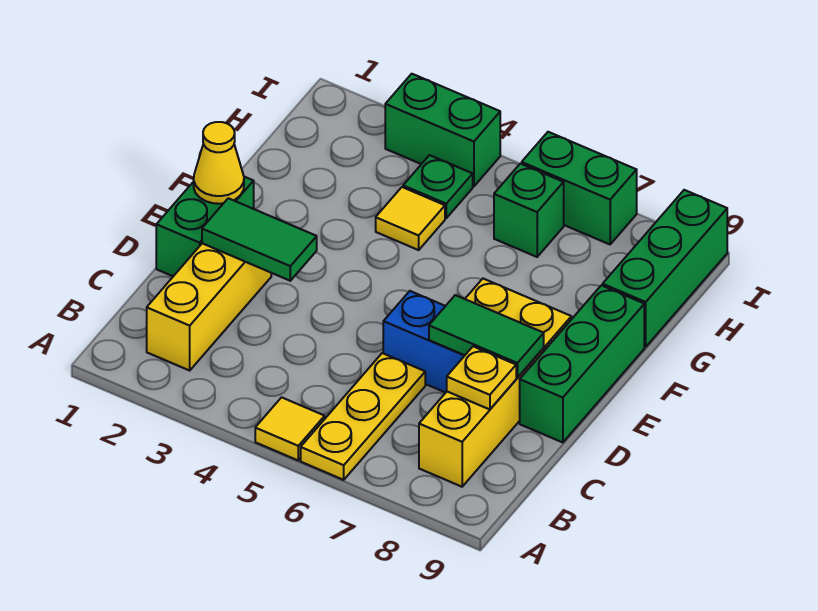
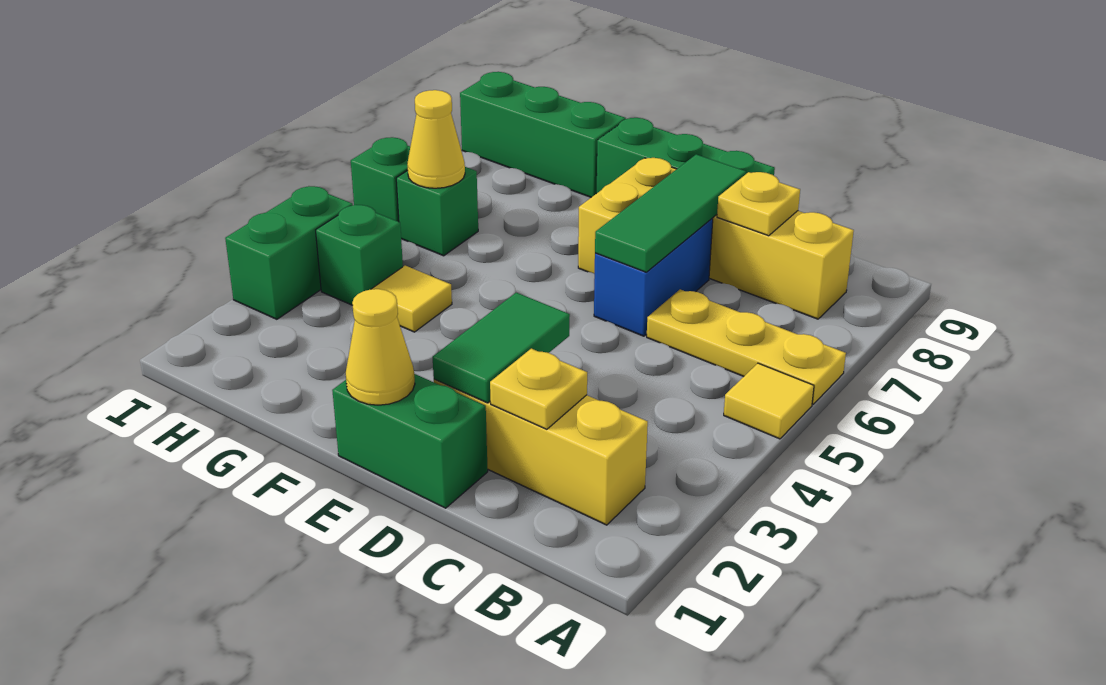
none -> yellow 1x1 plate [490,349,587,429]
green 1x2 tile [429,295,544,378] -> green 1x3 tile [595,154,746,272]
green 1x1 plate [403,155,473,218] -> green 1x1 brick [316,205,403,305]
none -> yellow 1x1 cone [407,90,465,188]
green 1x2 brick [522,132,637,244] -> green 1x1 brick [351,137,410,222]

